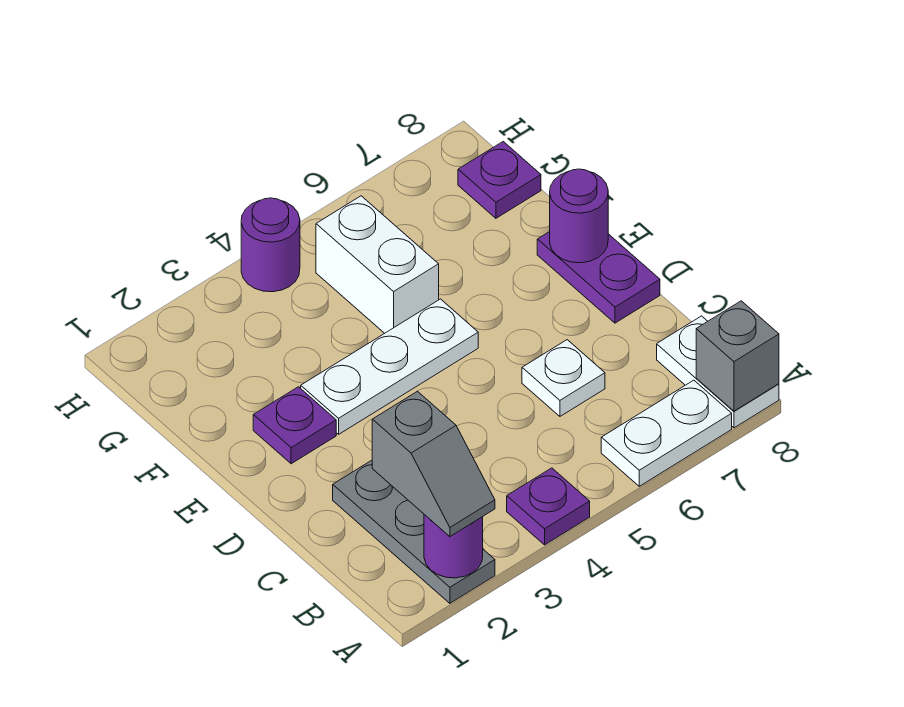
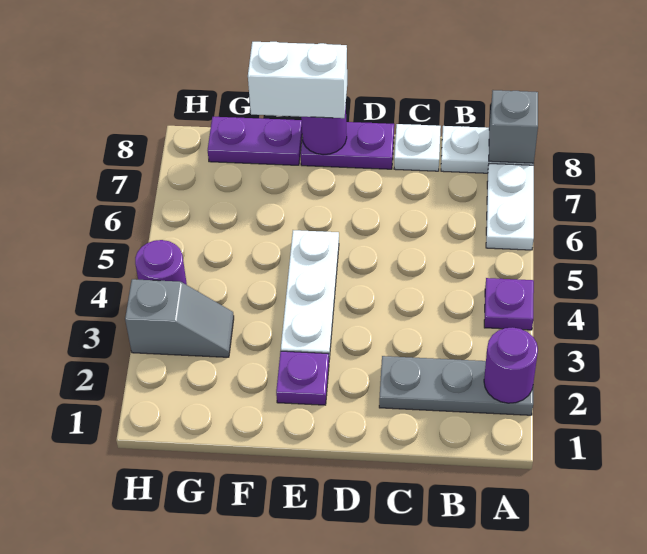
grey 1x2 slope [372,391,495,537] -> grey 1x2 slope moved to [125,279,234,357]
white 1x1 plate [522,340,605,416] -> white 1x1 plate moved to [394,124,441,171]
white 1x2 brick [316,196,439,333] -> white 1x2 brick moved to [248,42,347,118]
purple 1x1 plate [458,142,541,218] -> purple 1x2 plate [208,117,302,165]

